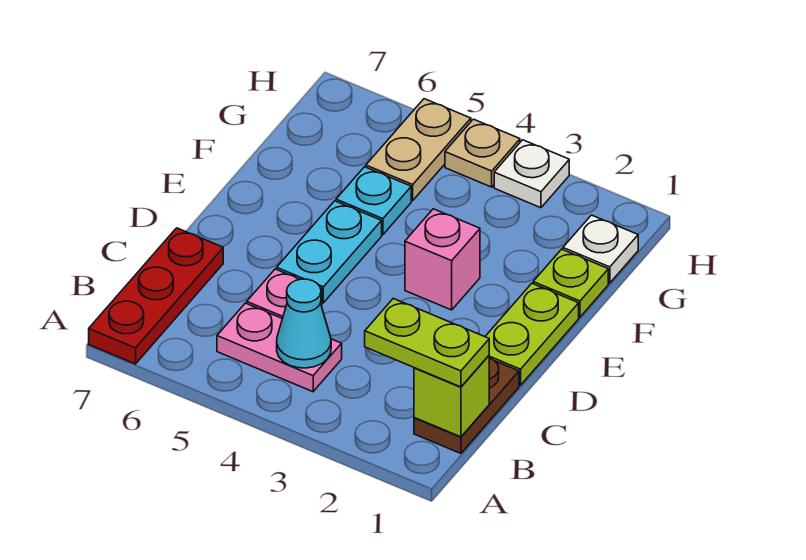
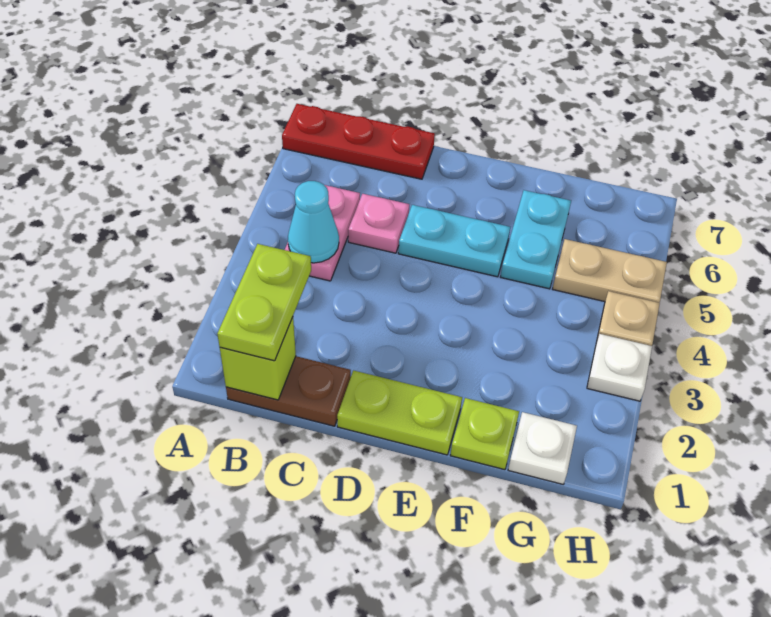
pink 1x1 brick [405,209,480,310] -> none
cyan 1x1 plate [336,167,411,235] -> cyan 1x2 plate [501,190,571,289]

